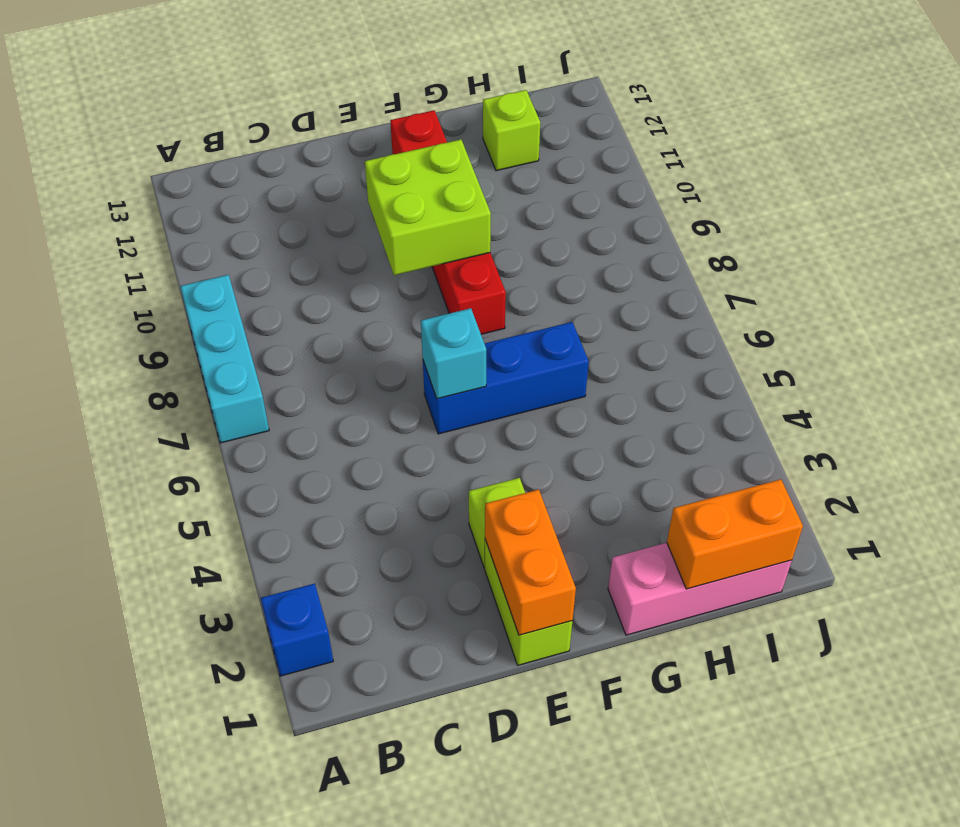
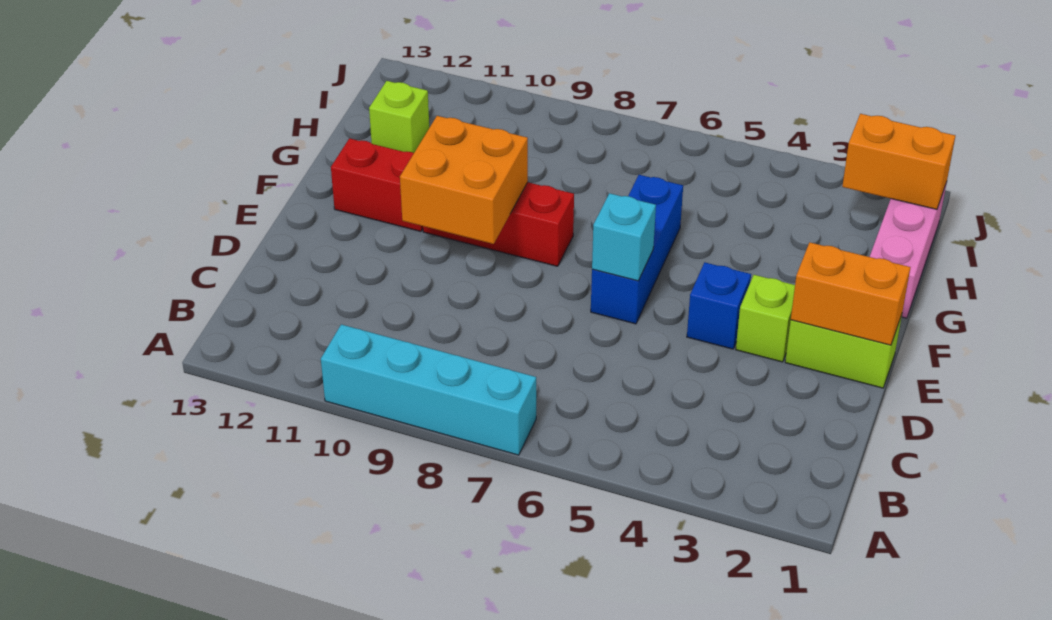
blue 1x1 brick [261,584,333,676] -> blue 1x1 brick moved to [687,262,751,349]
cyan 1x3 brick [180,275,269,443] -> cyan 1x4 brick [321,324,536,455]
lime 2x2 brick [365,140,491,275] -> orange 2x2 brick [400,116,528,244]
orange 1x2 brick [667,479,803,589] -> orange 1x2 brick turned to [842,114,955,209]

